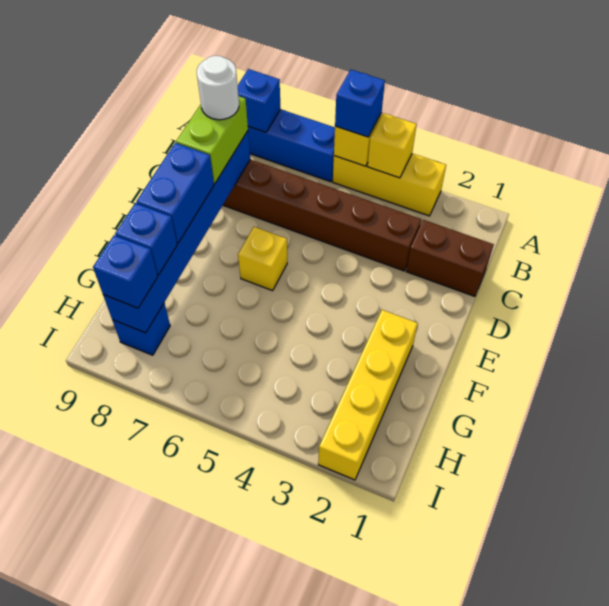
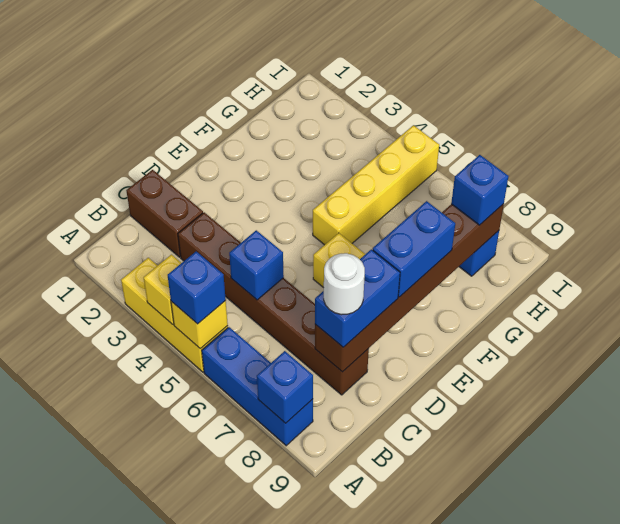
blue 1x6 brick [103,131,250,333] -> brown 1x6 brick [315,204,504,372]
lime 1x2 brick [176,96,248,184] -> blue 1x2 brick [315,249,400,347]
yellow 1x4 brick [318,310,418,480] -> yellow 1x4 brick moved to [313,125,439,245]
blue 1x1 brick [115,203,177,275] -> blue 1x1 brick moved to [229,230,284,300]

